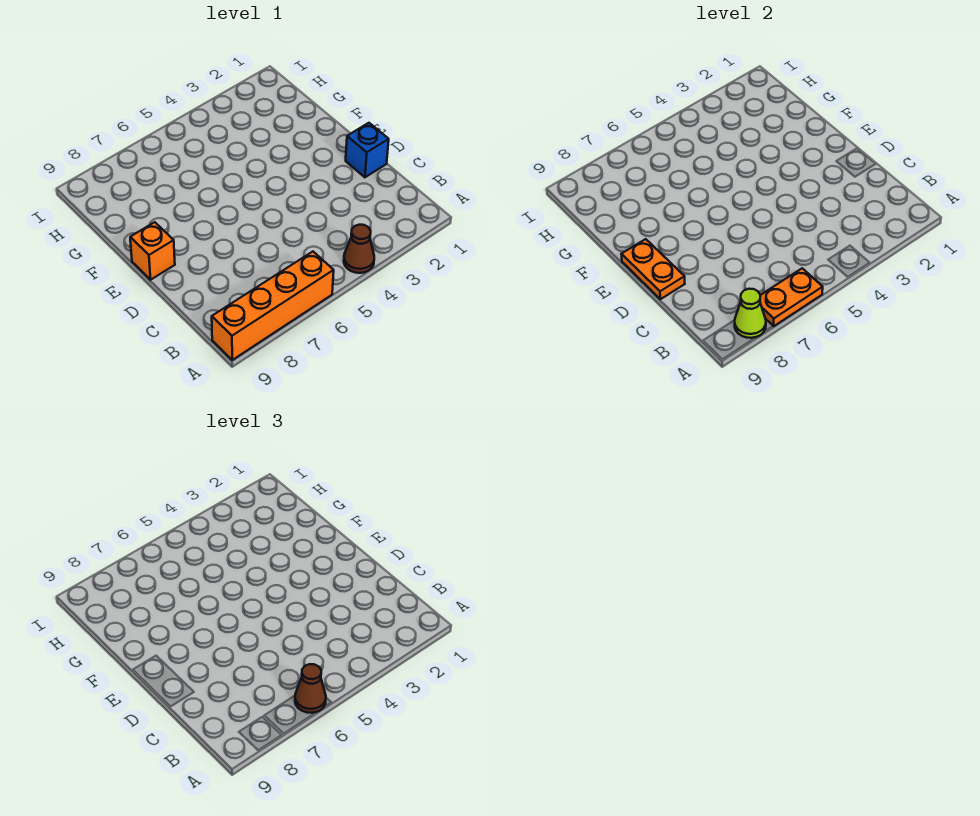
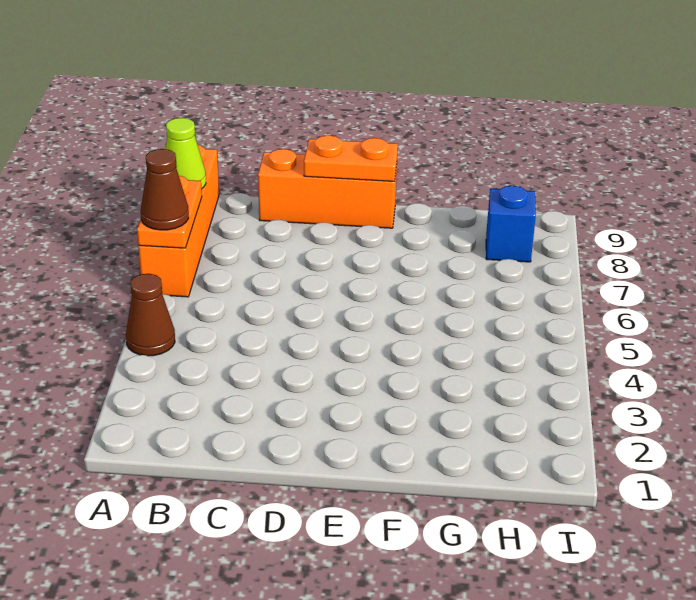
blue 1x1 brick [346,123,389,177] -> blue 1x1 brick moved to [486,186,536,262]
orange 1x1 brick [130,222,175,280] -> orange 1x3 brick [258,149,397,228]

